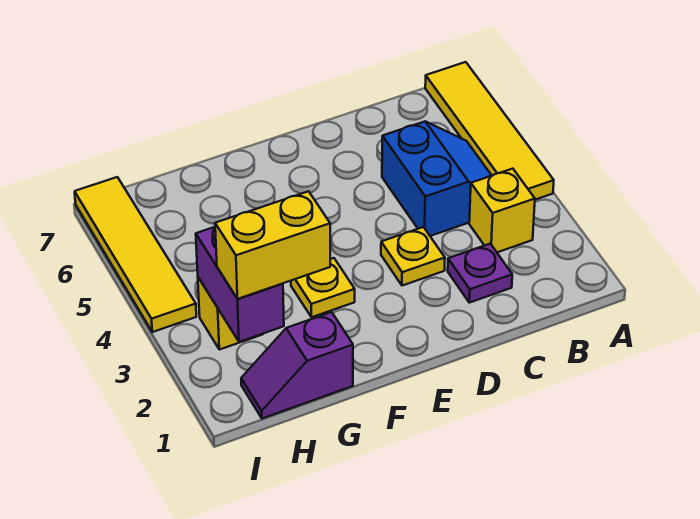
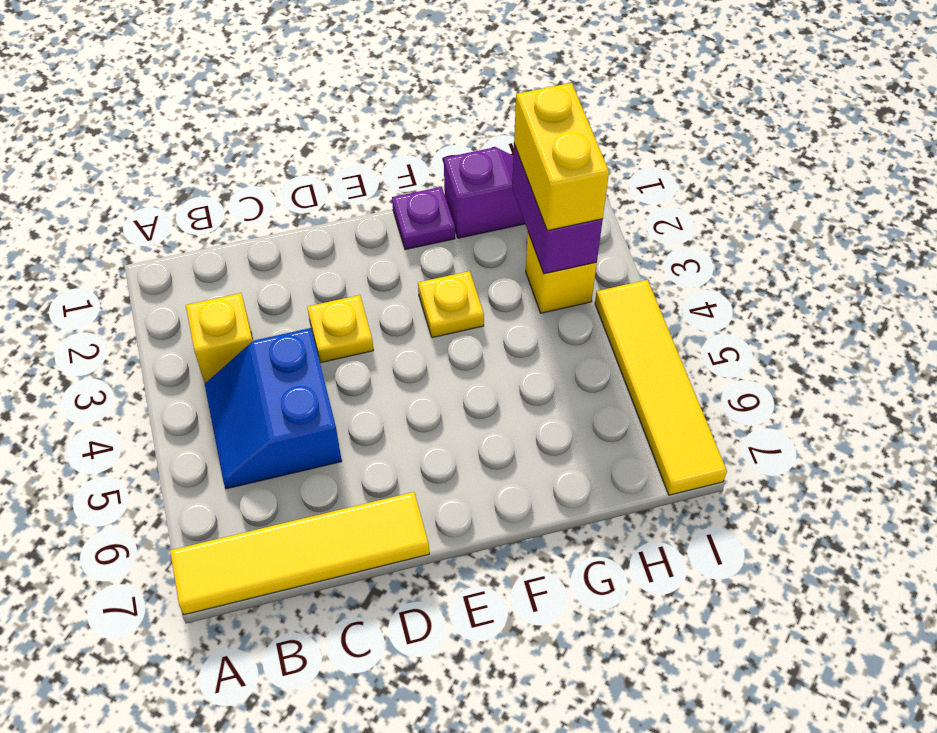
yellow 1x4 tile [425,62,554,200] -> yellow 1x4 tile turned to [170,492,429,615]
purple 1x1 plate [448,244,512,303] -> purple 1x1 plate moved to [392,187,455,250]
yellow 1x2 brick [215,191,330,299] -> yellow 1x2 brick turned to [514,83,609,231]

